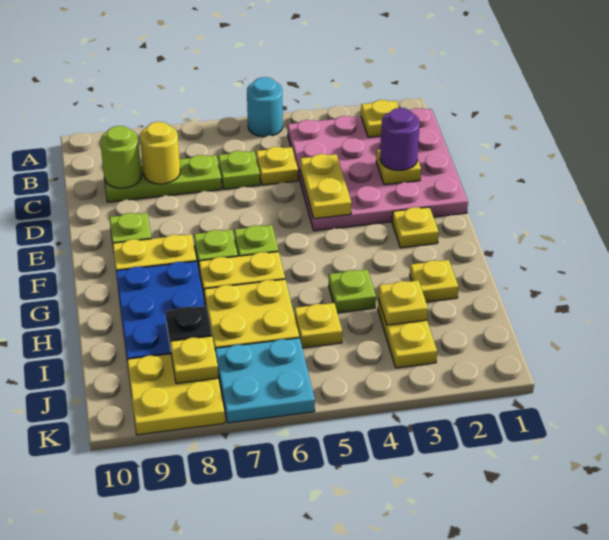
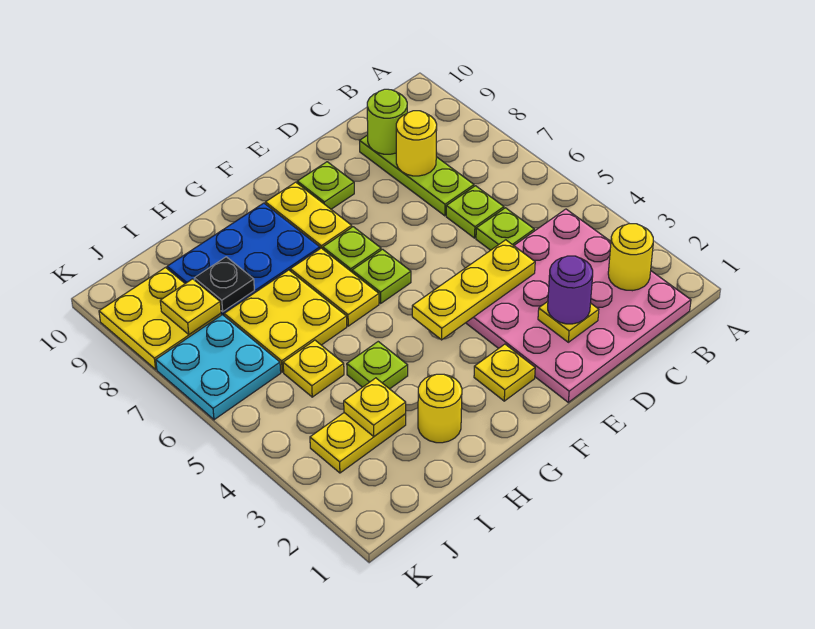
cyan 1x1 round brick [247,77,283,137] -> none
yellow 1x1 plate [361,100,399,137] -> yellow 1x1 round brick [608,224,653,291]
yellow 1x1 plate [256,147,298,185] -> lime 1x1 plate [476,208,534,250]
yellow 1x2 plate [300,154,351,219] -> yellow 1x3 plate [412,240,535,340]
yellow 1x1 plate [410,260,458,302] -> yellow 1x1 round brick [418,374,462,443]

